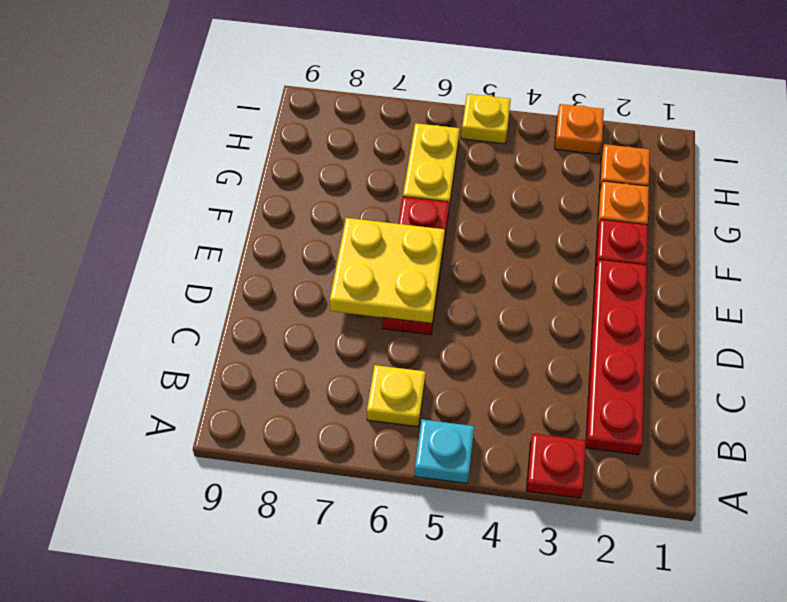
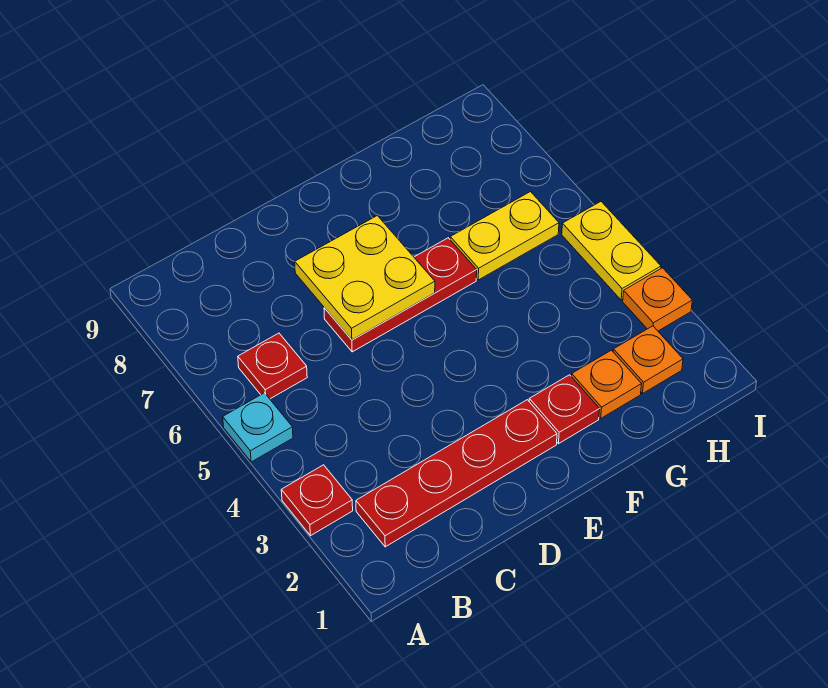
yellow 1x1 plate [367,365,426,427] -> red 1x1 plate [238,333,307,399]
yellow 1x1 plate [461,94,511,144] -> yellow 1x2 plate [562,202,661,300]

